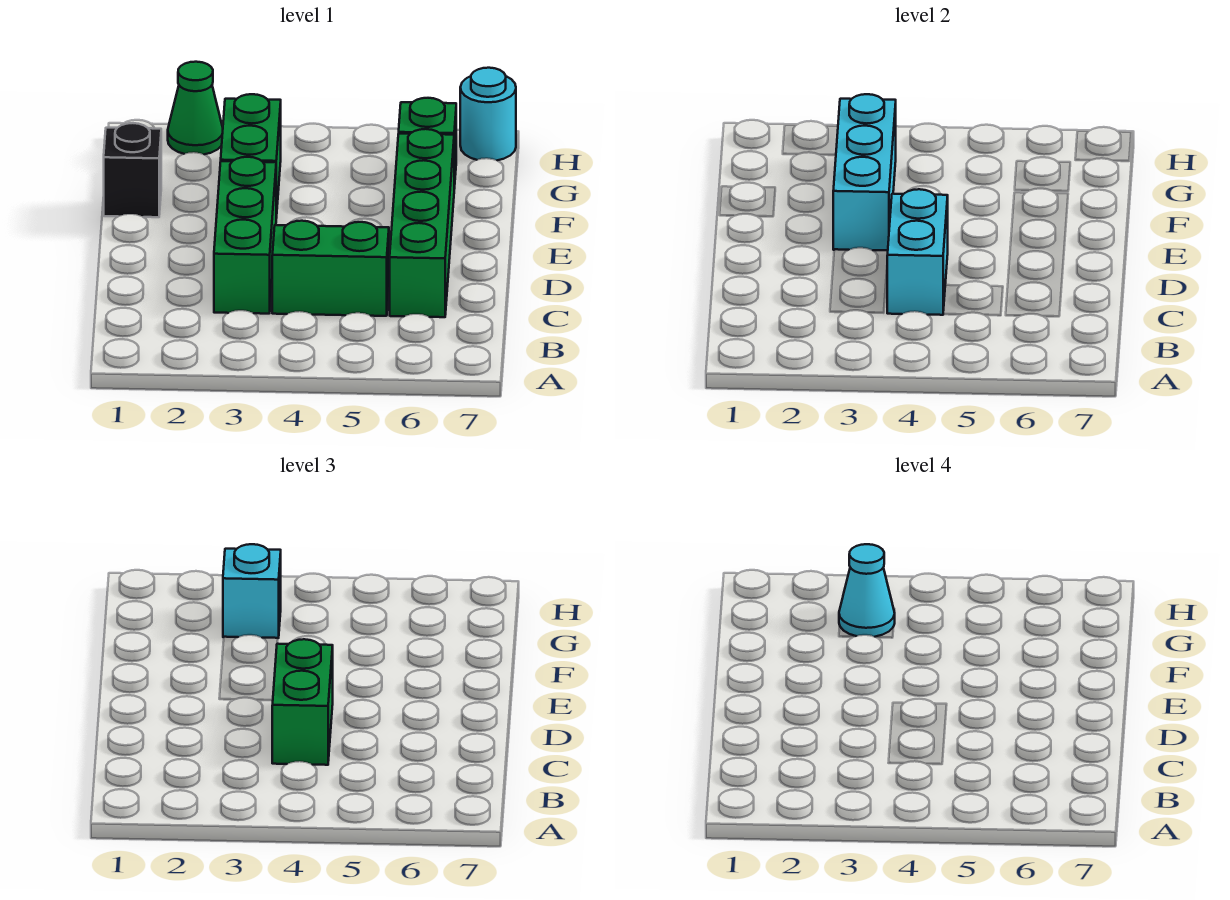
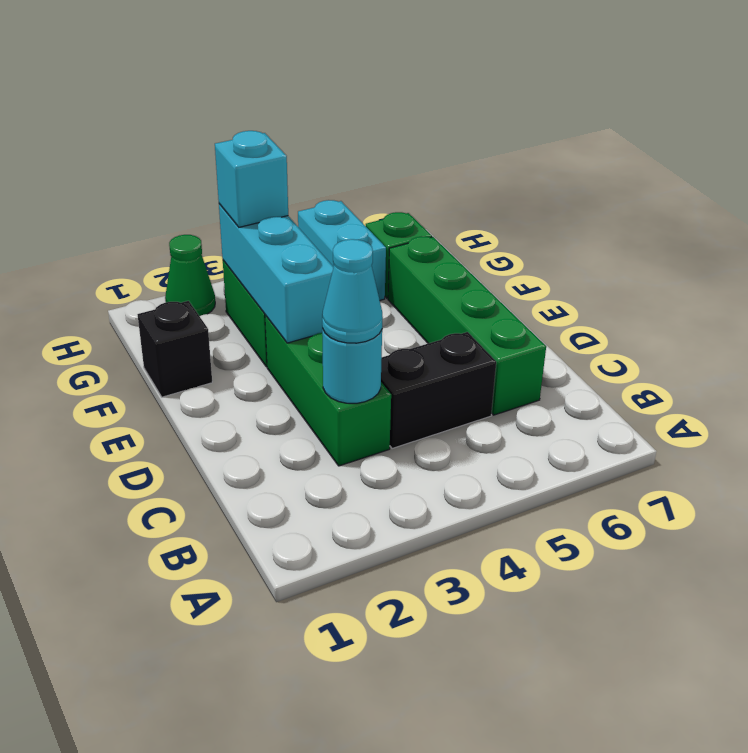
green 1x2 brick [272,221,389,316] -> black 1x2 brick [381,332,496,449]
cyan 1x2 brick [887,189,948,315] -> cyan 1x2 brick moved to [298,200,386,300]
green 1x2 brick [272,639,333,765] -> none
cyan 1x1 cone [839,544,895,637] -> cyan 1x1 cone moved to [322,239,383,343]
cyan 1x1 round brick [460,68,516,160] -> cyan 1x1 round brick moved to [322,328,382,403]

